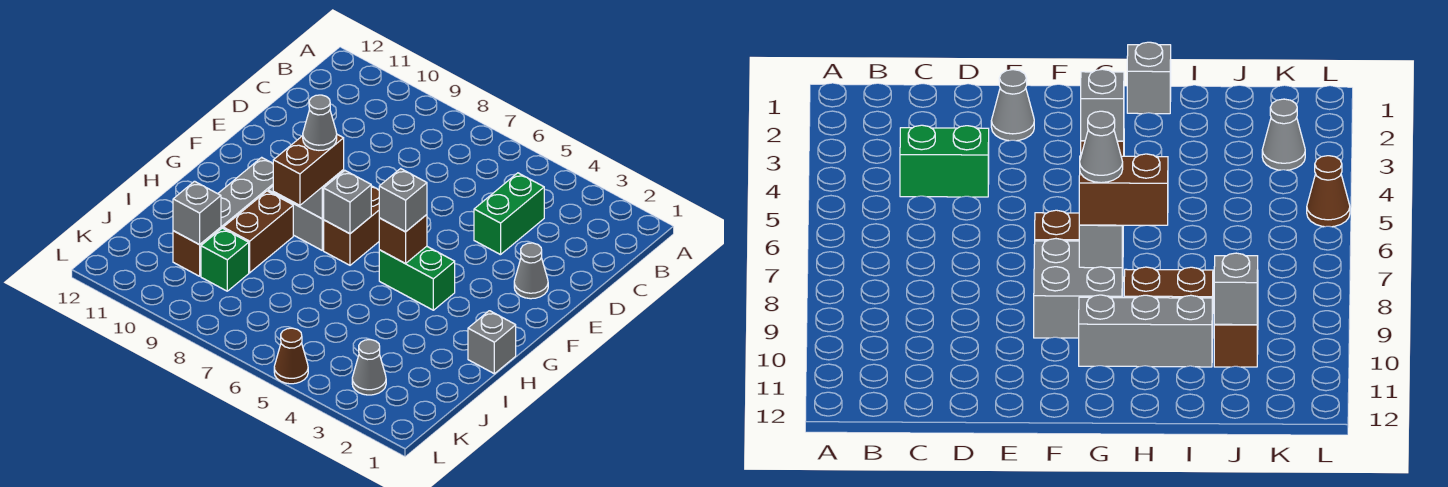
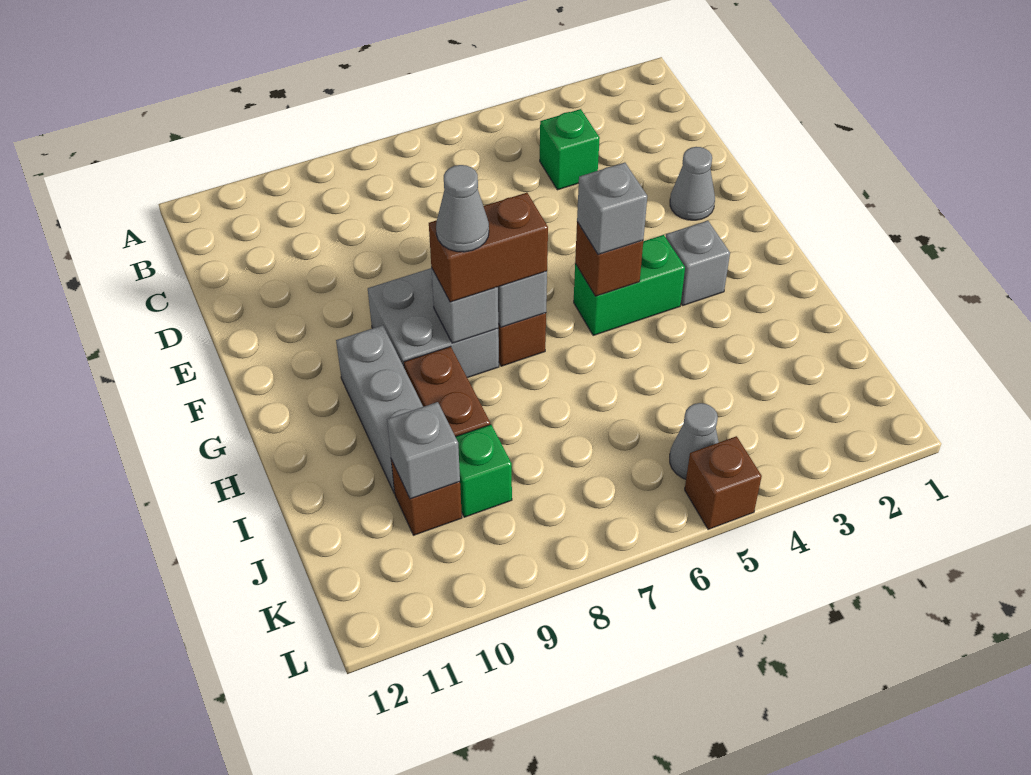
green 1x2 brick [474,173,544,255] -> green 1x1 brick [540,109,600,190]
brown 1x2 brick [273,135,344,205] -> brown 1x2 brick turned to [429,193,548,302]
grey 1x1 brick [468,311,516,374] -> grey 1x1 brick moved to [666,221,730,305]
grey 1x1 cone [352,340,386,395] -> grey 1x1 cone moved to [670,403,719,479]
brown 1x1 cone [274,328,308,384] -> brown 1x1 brick [685,436,762,529]

